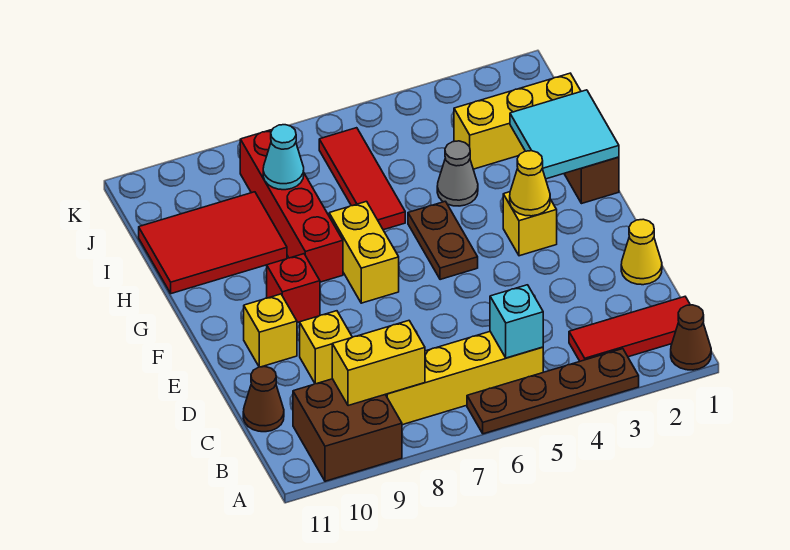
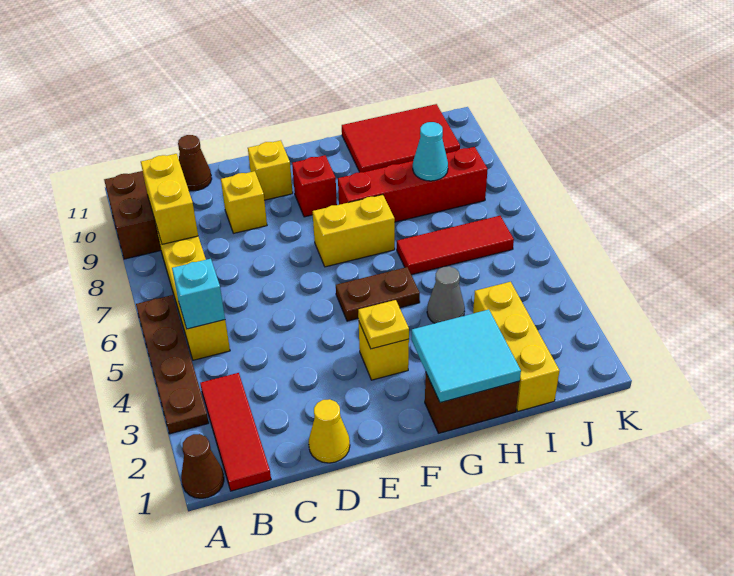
yellow 1x1 cone [510,151,550,216] -> yellow 1x1 plate [358,300,409,349]
red 2x3 tile [139,192,287,294] -> red 2x3 tile turned to [342,104,460,172]

